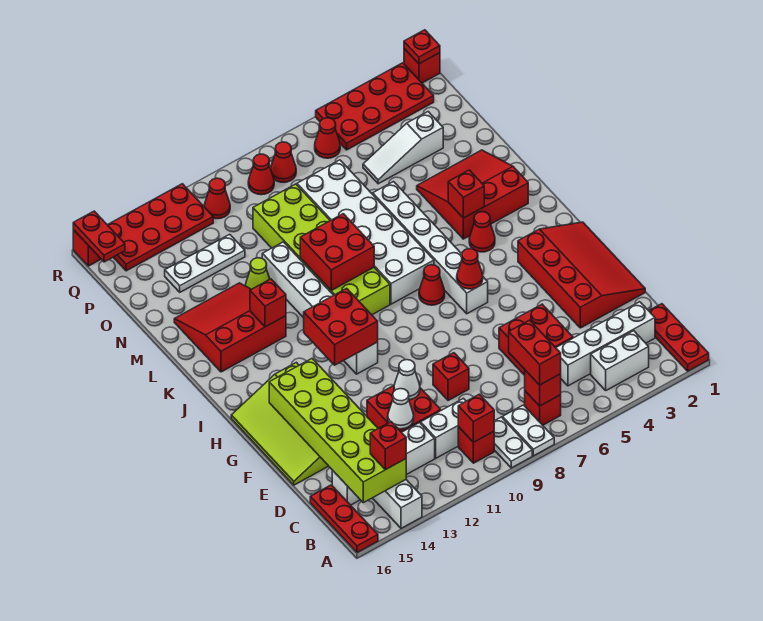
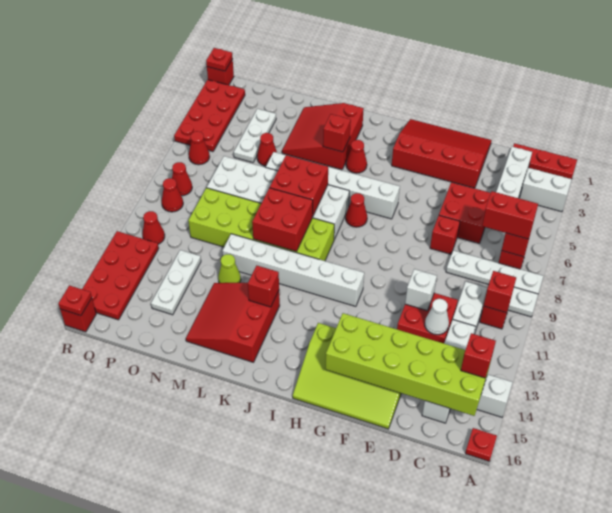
white 1x2 plate [502,405,554,456] -> white 1x4 plate [446,250,543,294]
red 1x3 plate [310,485,378,553] -> red 1x1 plate [465,428,497,461]
white 1x2 brick [591,331,649,390] -> white 1x2 brick turned to [520,168,572,212]
red 1x1 brick [433,353,469,401] -> red 1x1 brick moved to [430,215,460,254]
white 1x1 cone [394,360,420,400] -> white 1x1 brick [405,269,437,311]
red 1x1 cone [457,249,483,289] -> red 1x1 cone moved to [257,133,277,166]
red 2x2 brick [304,288,378,365] -> red 2x2 brick moved to [270,155,328,217]
white 1x3 slope [363,112,443,184] -> white 1x3 plate [234,109,276,163]
red 1x2 plate [73,211,125,262] -> red 1x1 plate [58,285,92,316]

